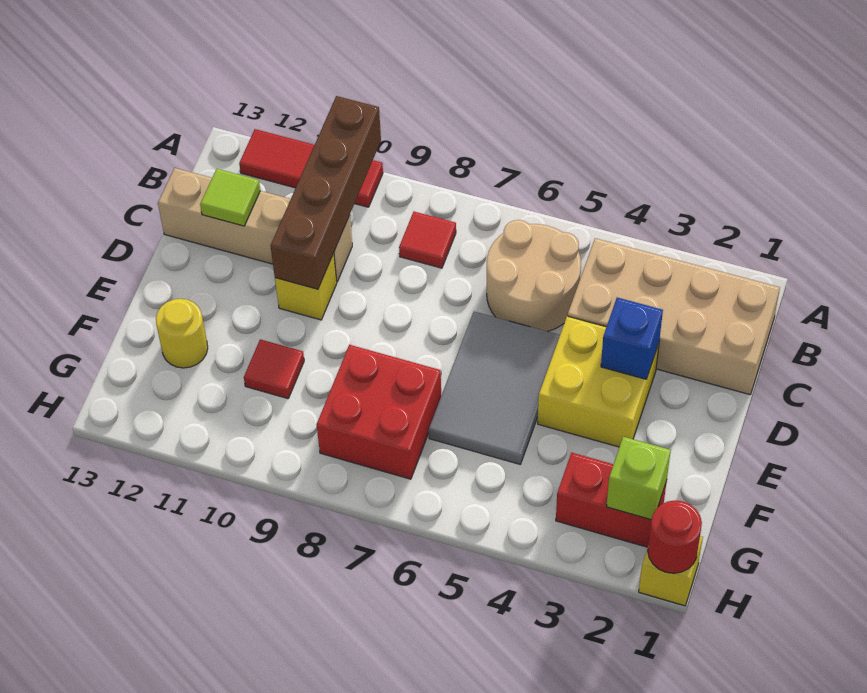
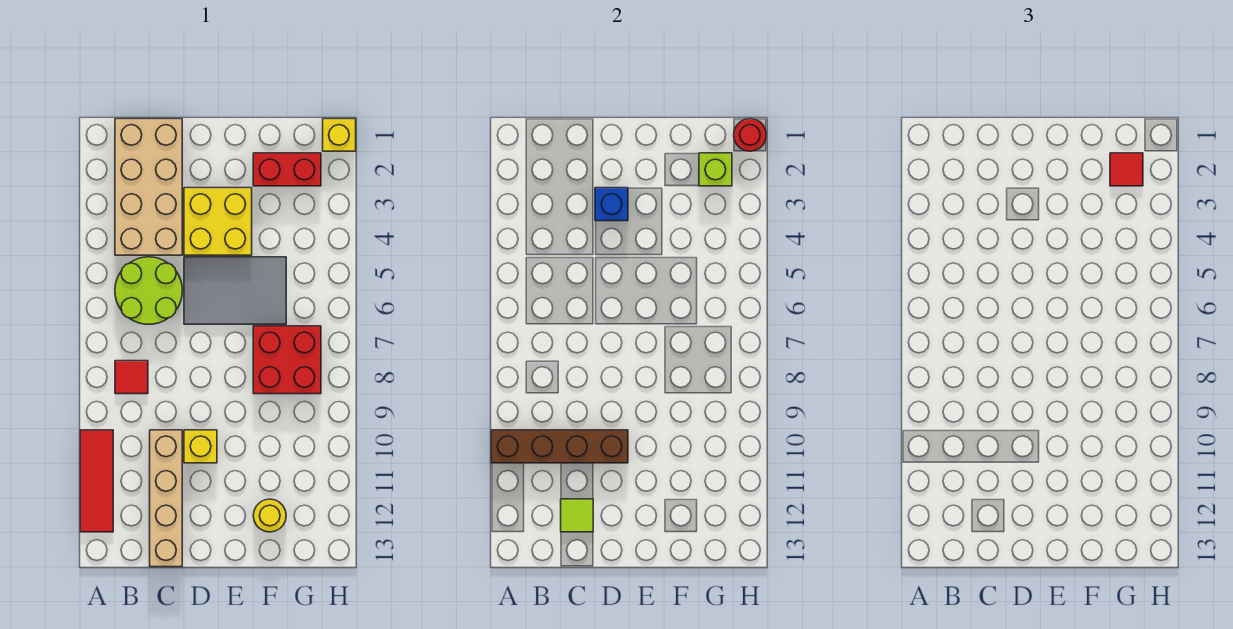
tan 2x2 round brick [487,220,581,332] -> lime 2x2 round brick [115,257,182,324]
red 1x1 tile [244,339,304,399] -> red 1x1 tile moved to [1110,153,1143,186]
red 1x2 brick [556,453,667,547] -> red 1x2 brick turned to [253,153,321,186]

